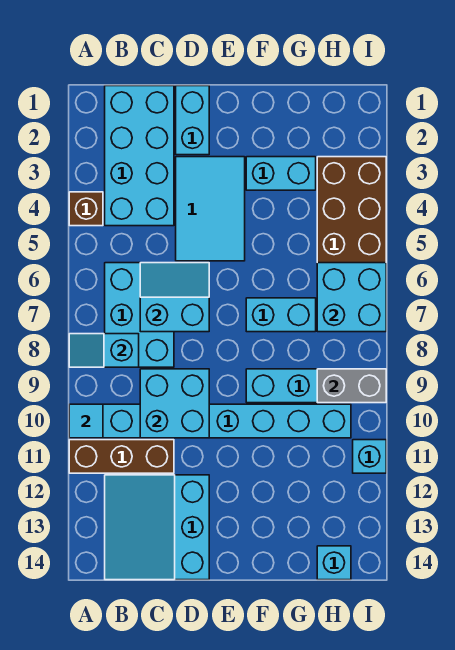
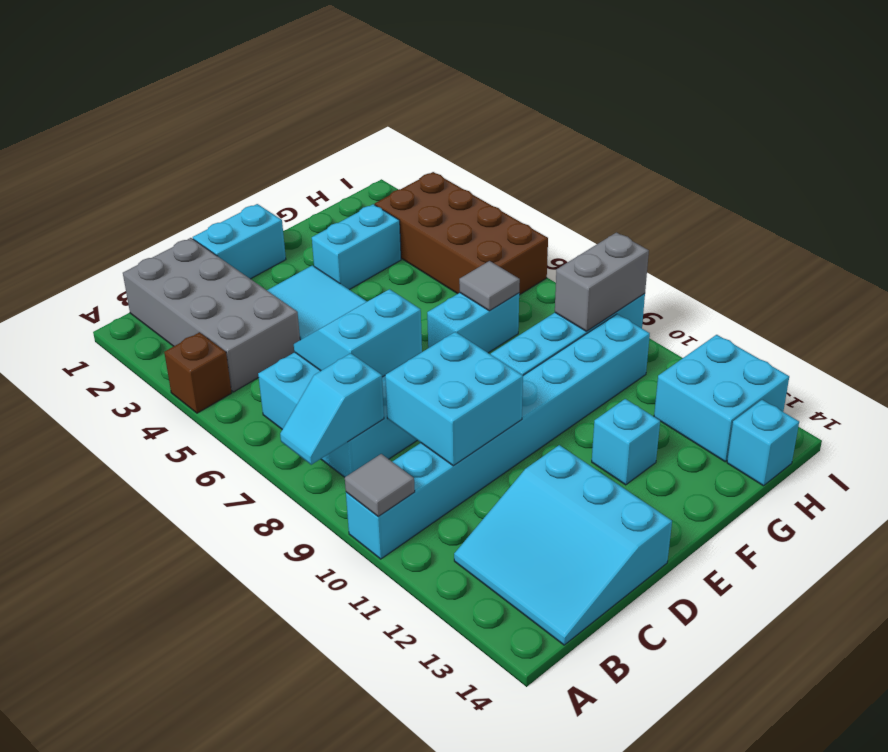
cyan 1x1 tile [69,404,103,438] -> grey 1x1 tile [345,454,415,516]
brown 1x3 brick [69,440,174,473] -> none
cyan 2x4 brick [105,86,174,226] -> grey 2x4 brick [123,238,300,392]
cyan 1x2 brick [176,86,209,155] -> cyan 1x2 brick turned to [193,204,286,279]
none -> grey 1x1 tile [459,261,520,311]
cyan 2x2 brick [317,263,386,332] -> cyan 2x2 brick moved to [654,335,789,462]
cyan 1x1 brick [353,440,386,473] -> cyan 1x1 brick moved to [592,399,660,485]

